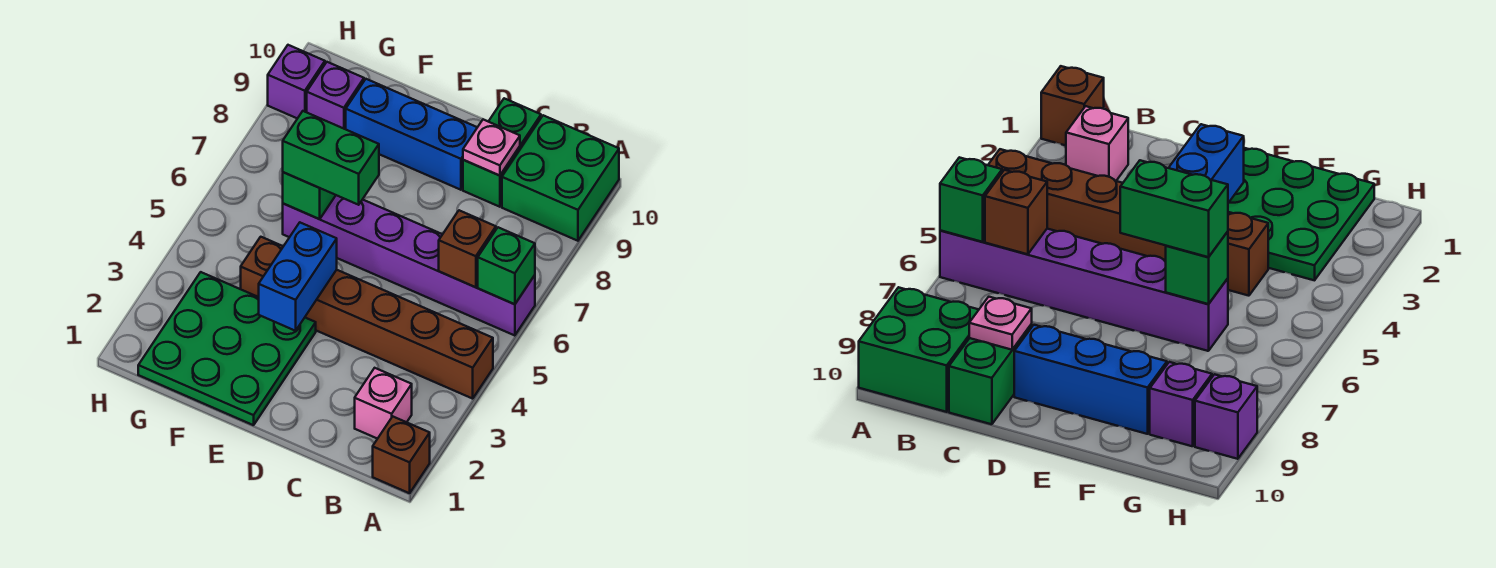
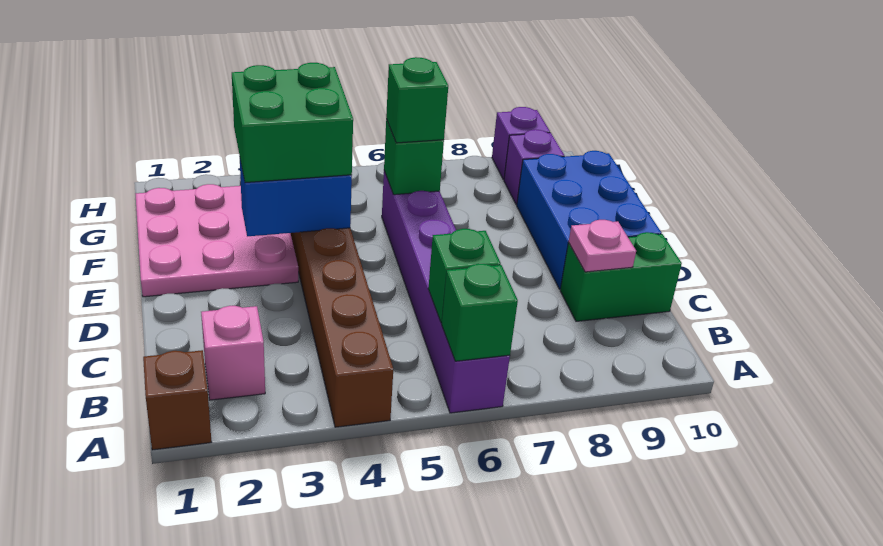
green 2x2 brick [502,115,619,241] -> green 2x2 brick moved to [232,63,353,183]
brown 1x1 brick [439,210,496,287] -> green 1x1 brick [428,229,501,323]
blue 1x3 brick [346,79,477,190] -> blue 2x3 brick [517,151,661,289]
green 3x3 plate [138,272,316,425] -> pink 3x3 plate [136,184,298,297]
green 1x2 brick [283,111,379,205] -> green 1x1 brick [386,57,448,143]

